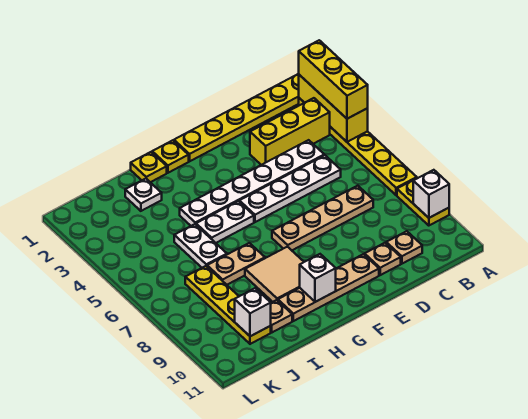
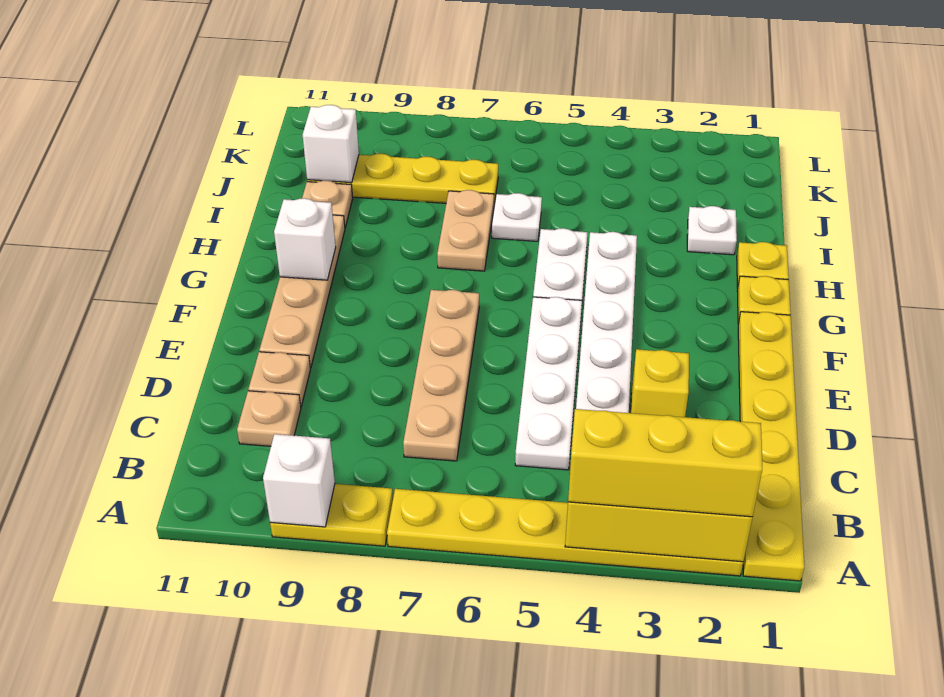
yellow 1x3 brick [250,98,330,165] -> yellow 1x1 brick [631,349,689,417]
tan 2x2 tile [245,247,304,302] -> none
white 1x2 plate [174,224,227,268] -> white 1x1 plate [492,193,542,241]

